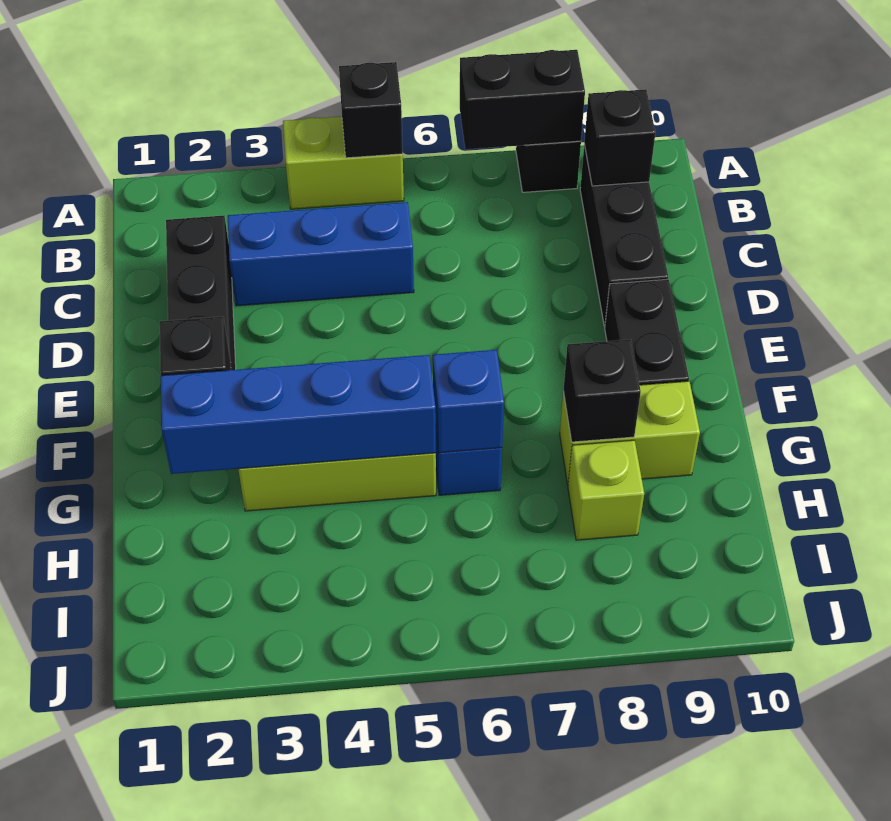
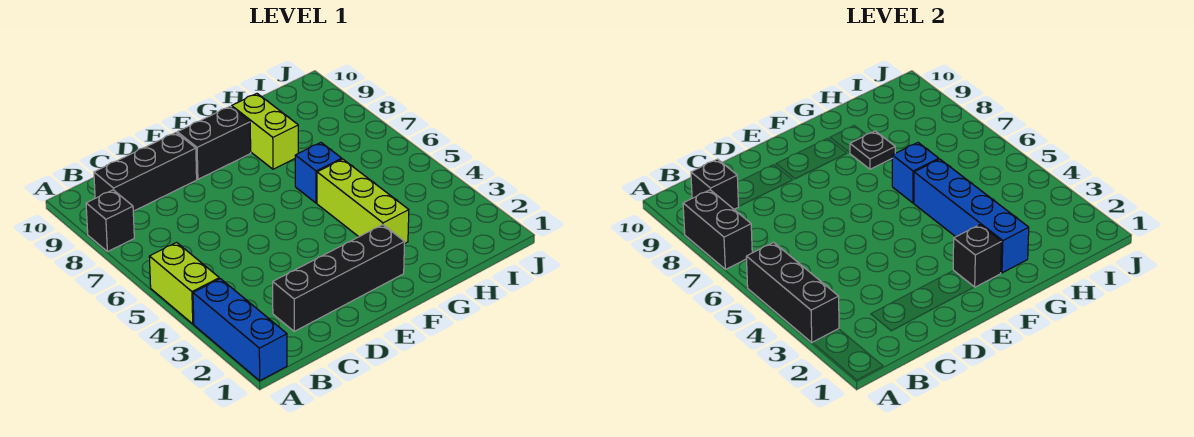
black 1x1 brick [339,62,403,158] -> black 1x3 brick [746,242,839,343]
blue 1x3 brick [228,202,414,306] -> blue 1x3 brick moved to [193,279,287,381]
black 1x1 brick [563,339,641,442] -> black 1x1 plate [850,131,895,169]
lime 1x1 brick [568,440,644,540] -> none

